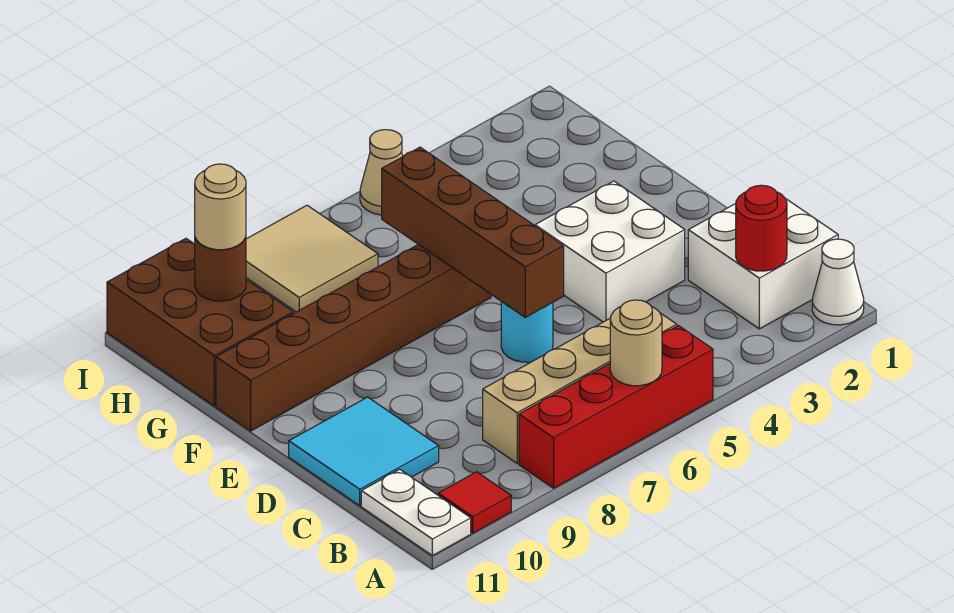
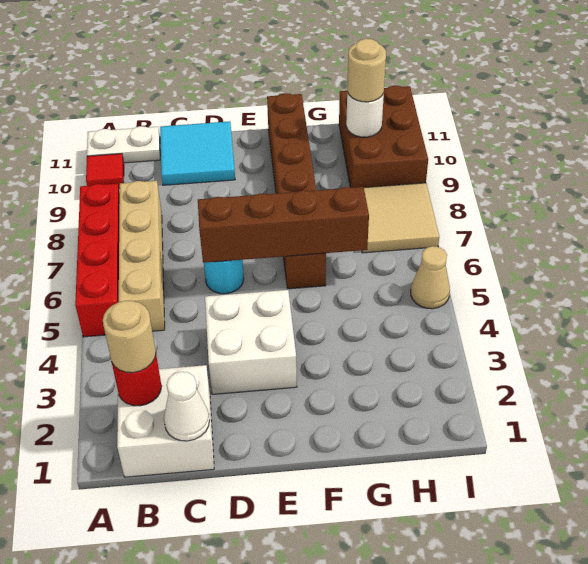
white 1x1 cone [812,239,864,325] -> white 1x1 cone moved to [164,372,210,441]
tan 1x1 round brick [610,300,662,386] -> tan 1x1 round brick moved to [103,301,156,373]
brown 2x3 brick [107,238,293,406] -> brown 2x3 brick turned to [339,86,428,188]
brown 1x1 round brick [195,238,246,301] -> white 1x1 round brick [346,92,384,137]

